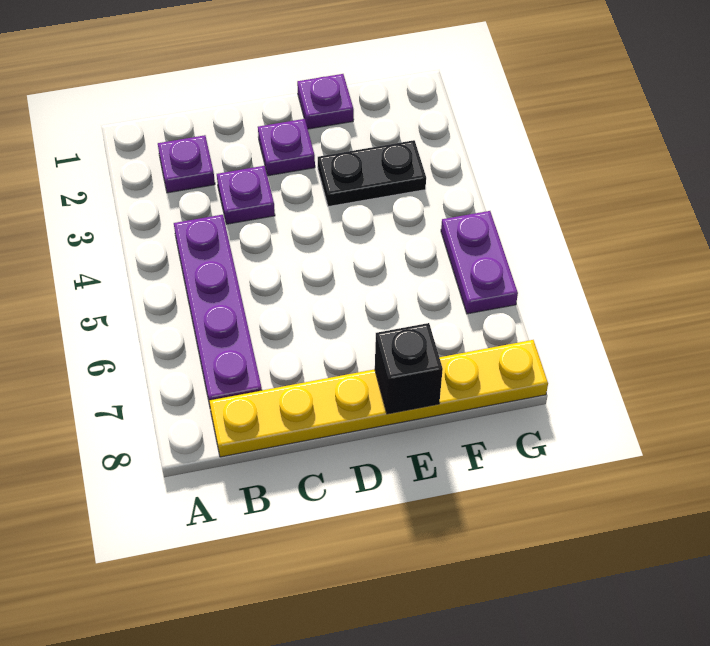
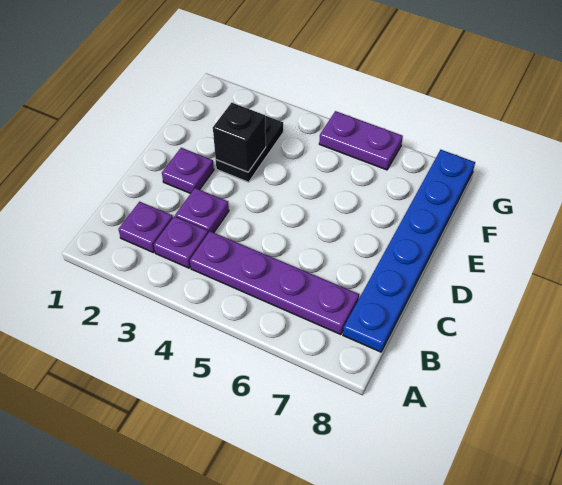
yellow 1x6 plate [209,340,548,457] -> blue 1x6 plate [343,150,475,352]
purple 1x1 plate [297,74,354,129] -> purple 1x1 plate moved to [154,216,208,268]
black 1x1 brick [375,323,443,414] -> black 1x1 brick moved to [213,103,266,172]

